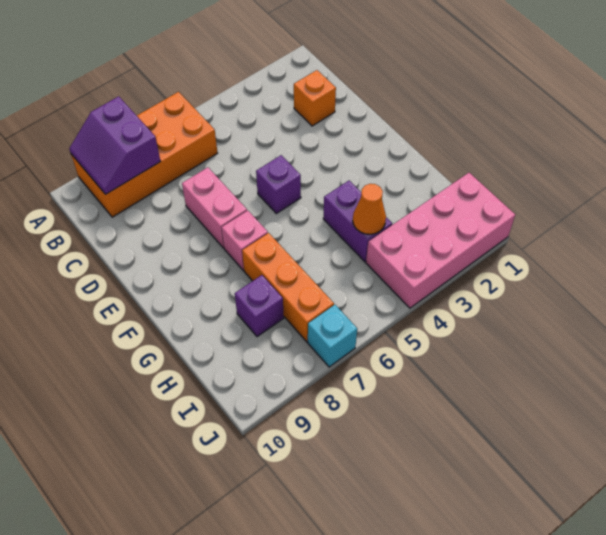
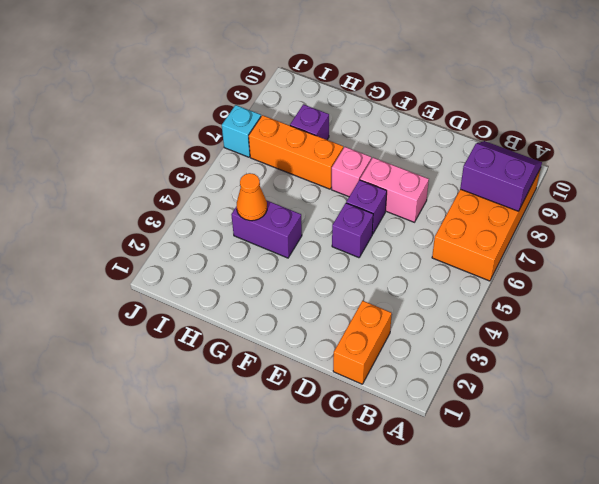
orange 1x1 brick [294,70,336,126] -> orange 1x2 brick [333,301,392,384]
none -> purple 1x1 brick [346,180,387,234]
pink 2x4 brick [366,173,515,308] -> none

